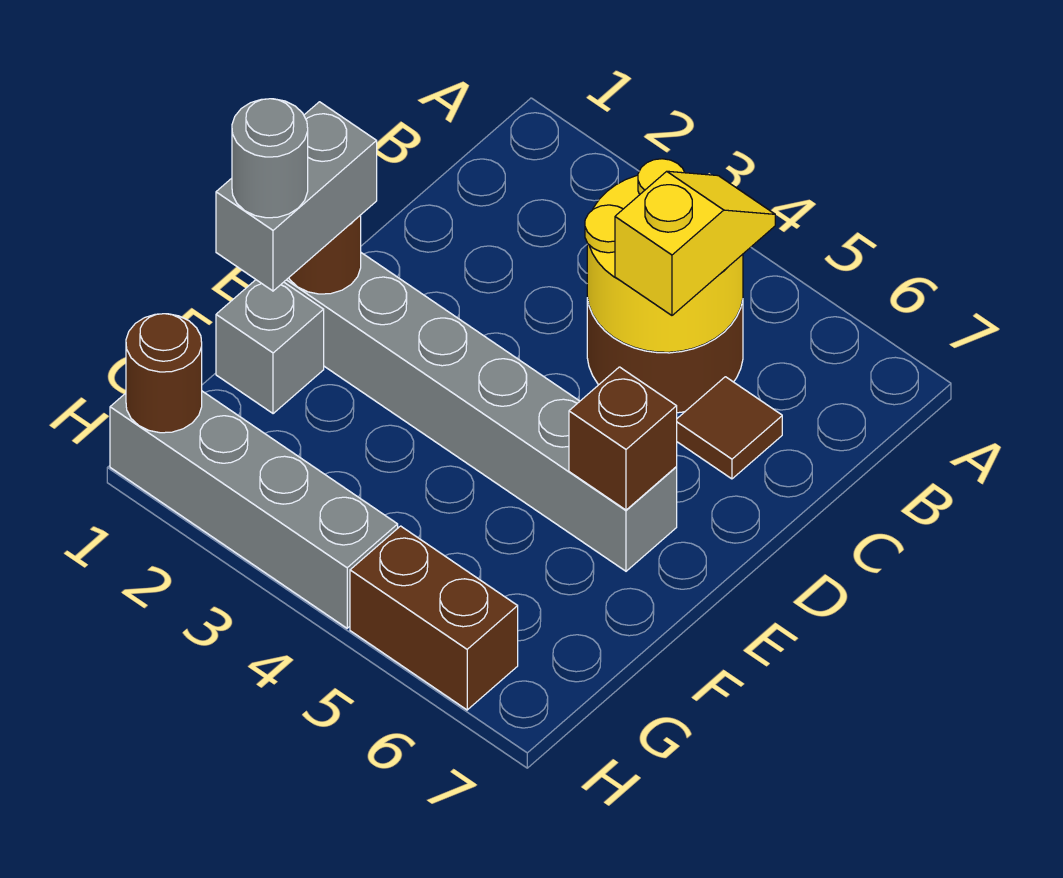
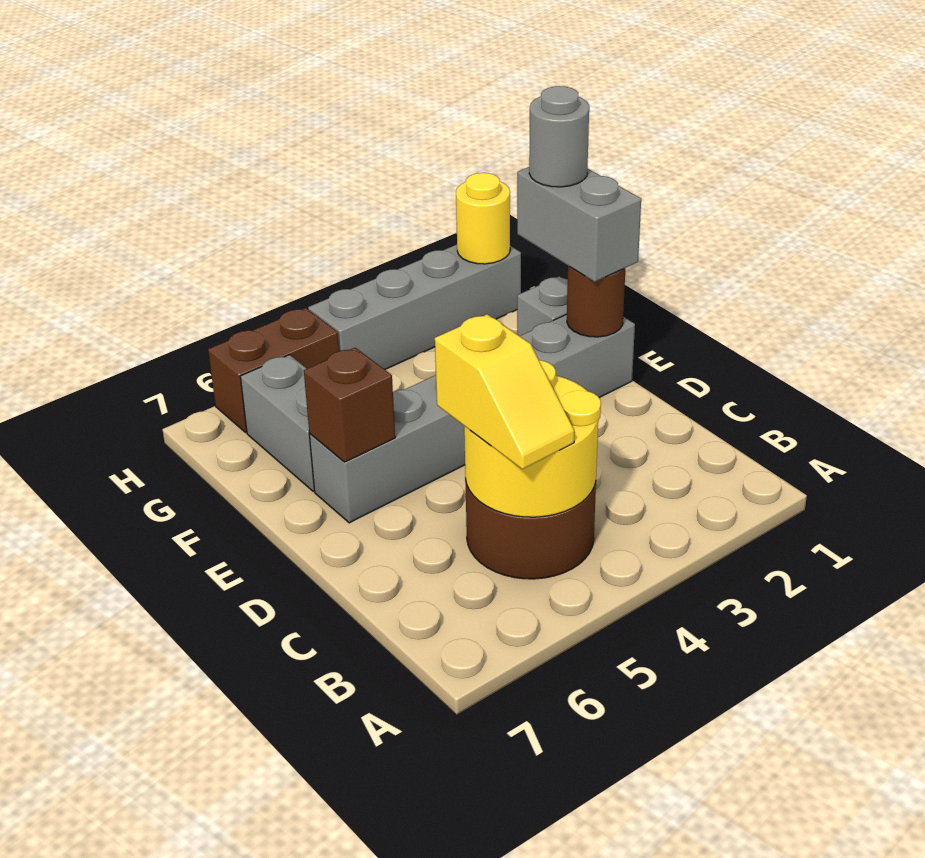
brown 1x1 tile [677,377,782,479] -> none
none -> grey 1x2 brick [240,355,315,491]
brown 1x1 round brick [126,314,202,433] -> yellow 1x1 round brick [456,173,510,264]

